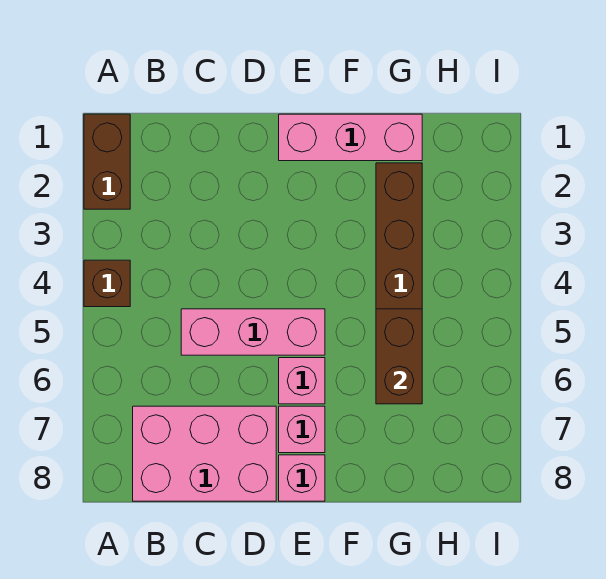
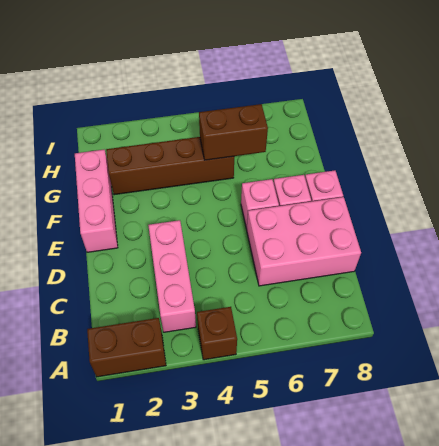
pink 2x3 brick [133,406,276,501] -> pink 2x3 brick turned to [247,197,361,286]
pink 1x3 brick [181,309,325,355] -> pink 1x3 brick moved to [148,220,196,332]

